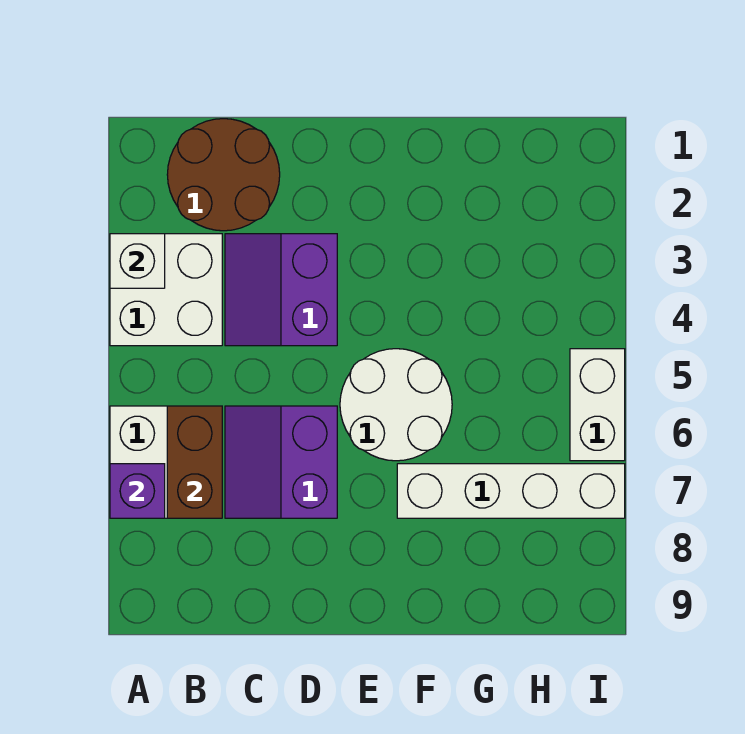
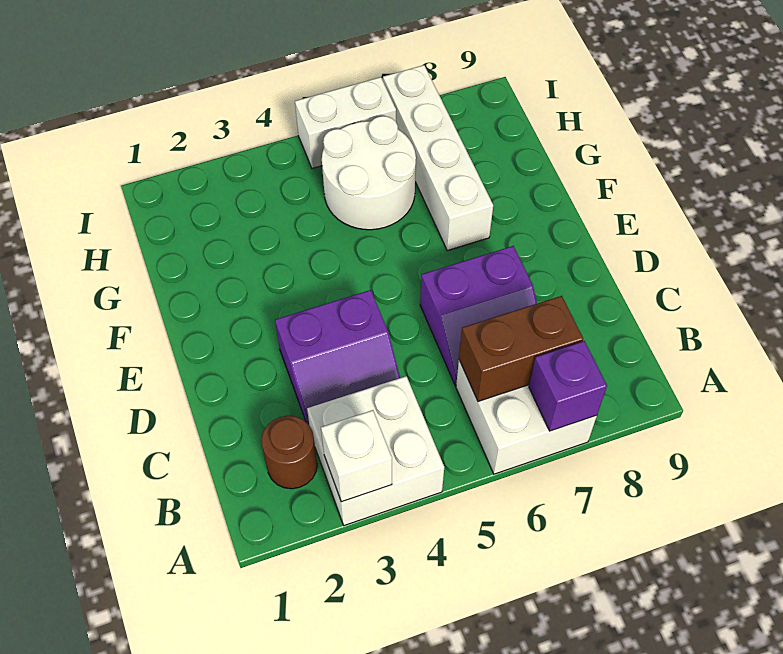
brown 2x2 round brick [167,119,280,231] -> brown 1x1 round brick [261,416,317,489]
white 2x2 round brick [340,349,452,461] -> white 2x2 round brick moved to [322,116,416,230]

